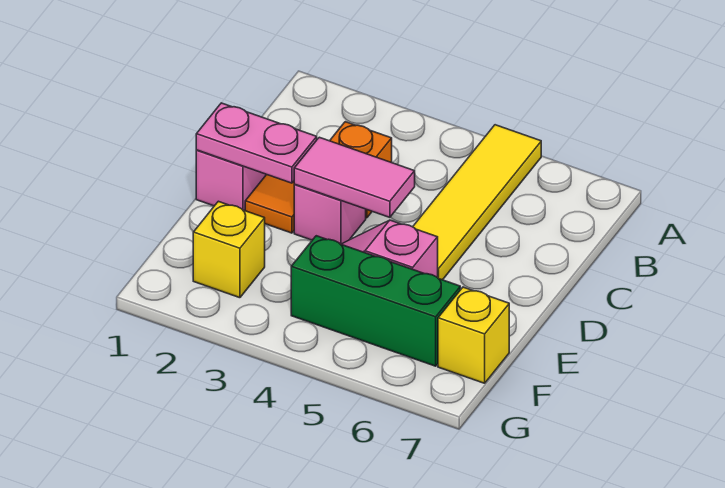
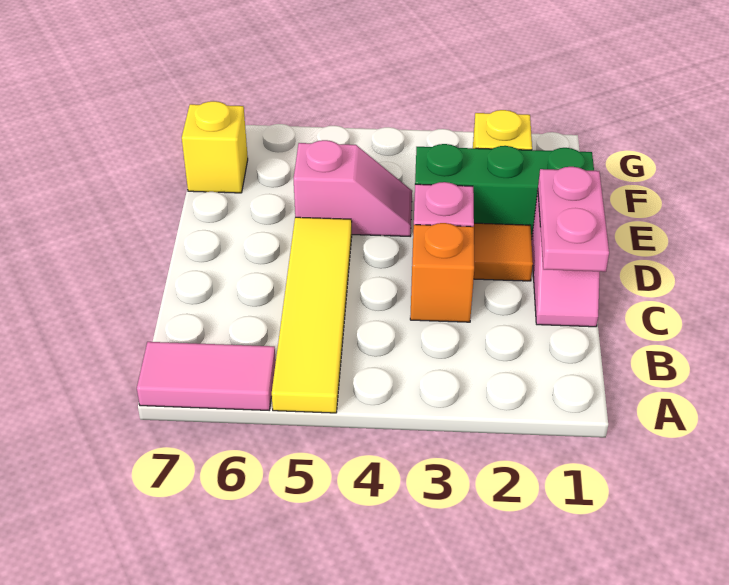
pink 1x2 plate [196,103,317,183] -> pink 1x2 plate turned to [538,167,609,272]
pink 1x2 tile [294,137,415,217] -> pink 1x2 tile moved to [137,342,276,410]
green 1x3 brick [291,236,460,366] -> green 1x3 brick moved to [415,144,594,240]

